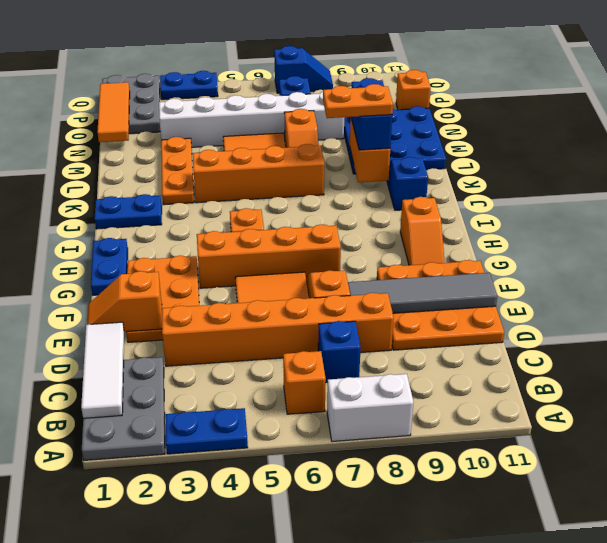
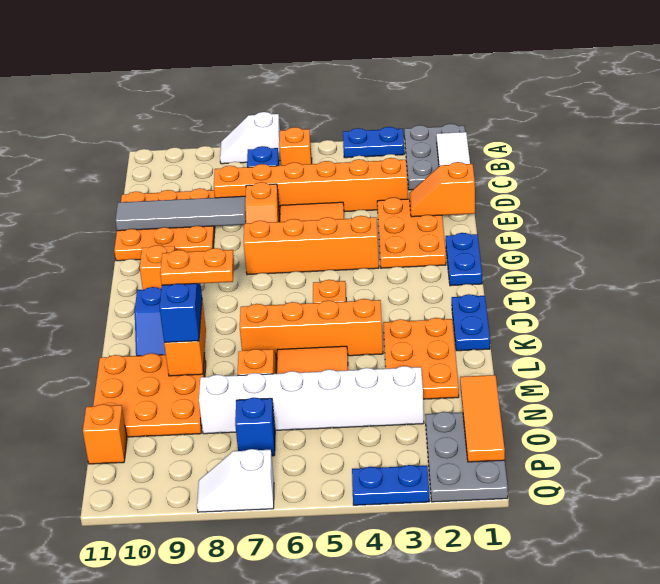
white 1x2 brick [327,374,414,441] -> white 1x2 slope [220,112,280,164]
orange 1x2 slope [87,271,162,332] -> orange 1x2 slope turned to [409,162,475,217]
blue 1x2 plate [95,194,162,229] -> blue 1x2 plate turned to [452,294,490,351]
orange 1x3 plate [161,137,194,205] -> orange 2x3 plate [383,318,459,399]
blue 3x3 plate [344,106,446,174] -> orange 3x3 plate [93,353,206,437]
blue 1x2 slope [274,46,333,93] -> white 1x2 slope [197,449,274,512]

